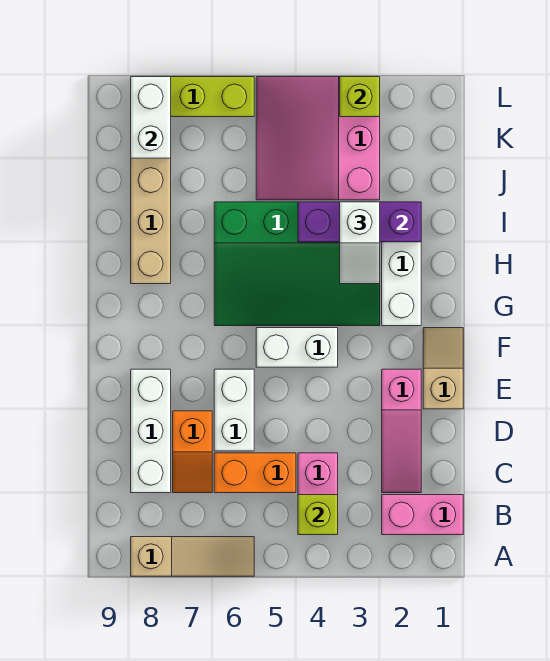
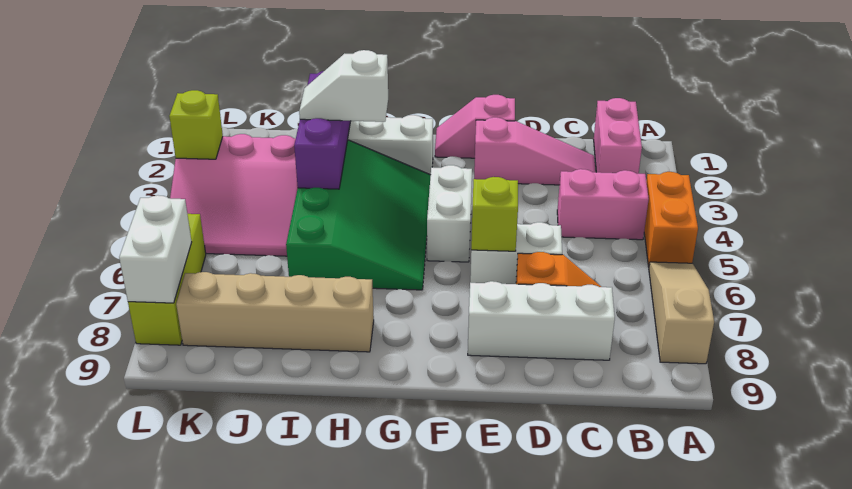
lime 1x1 brick [298,495,338,535] -> lime 1x1 brick moved to [471,177,518,251]
orange 1x2 brick [214,453,296,493] -> orange 1x2 brick moved to [644,172,698,267]
tan 1x2 slope [423,328,463,409] -> pink 1x2 slope [435,95,515,158]
white 1x2 slope [340,202,380,284] -> white 1x2 slope turned to [299,50,388,122]
white 1x2 brick [131,77,171,158] -> white 1x2 brick turned to [119,195,192,303]

